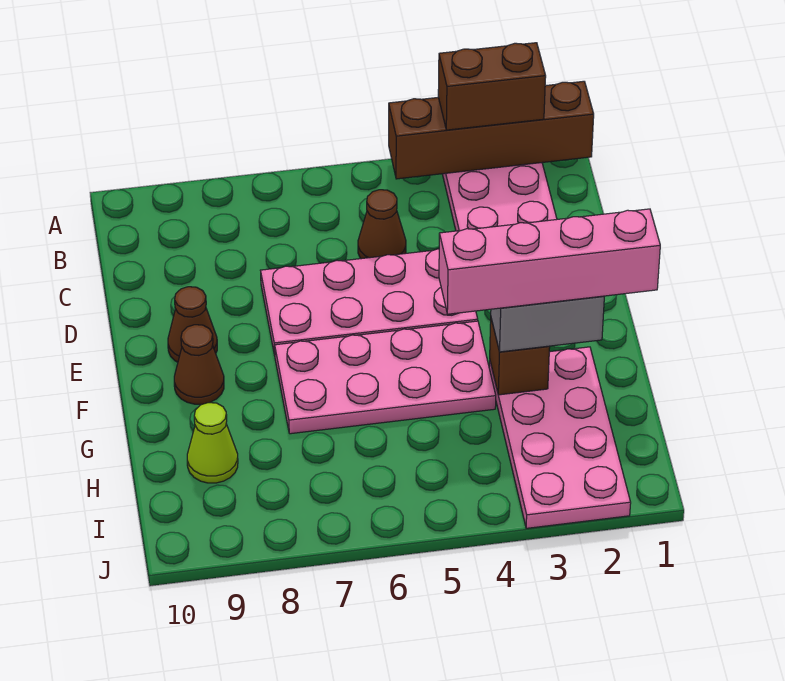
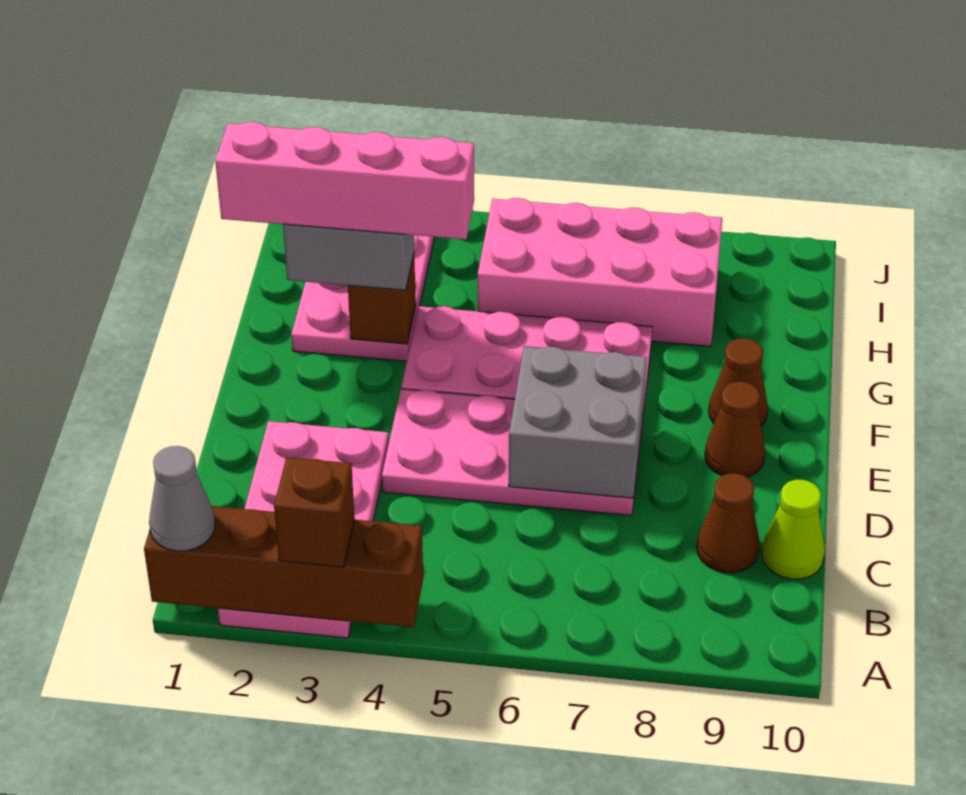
none -> grey 1x1 cone [149,446,215,551]
brown 1x2 brick [438,43,546,130] -> brown 1x1 brick [274,457,355,567]
brown 1x1 cone [358,190,406,259] -> brown 1x1 cone moved to [697,473,760,573]
none -> grey 2x2 brick [509,346,647,498]
none -> pink 2x4 brick [478,198,722,346]
lime 1x1 cone [187,403,238,483] -> lime 1x1 cone moved to [762,480,825,579]

